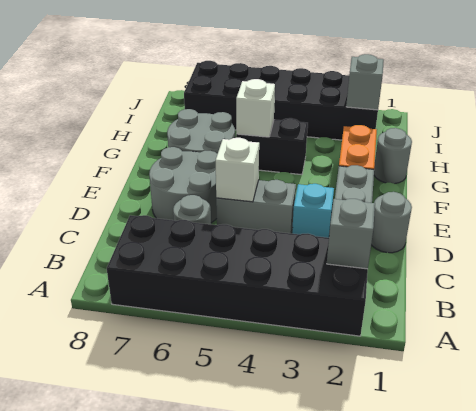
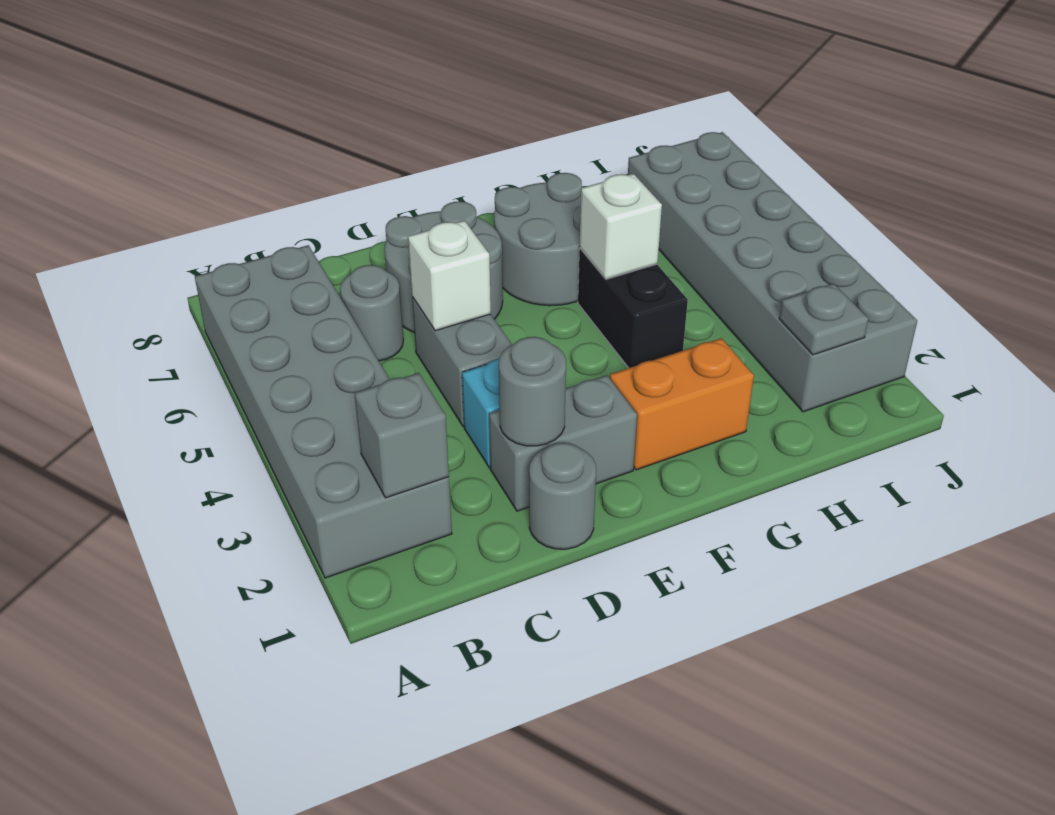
black 2x6 brick [107,215,368,336] -> grey 2x6 brick [195,245,452,578]
grey 1x1 round brick [374,128,412,184] -> grey 1x1 round brick moved to [499,337,566,446]
black 2x6 brick [184,61,378,140] -> grey 2x6 brick [628,132,917,412]
grey 1x1 brick [346,54,384,110] -> grey 1x1 plate [779,283,868,355]

